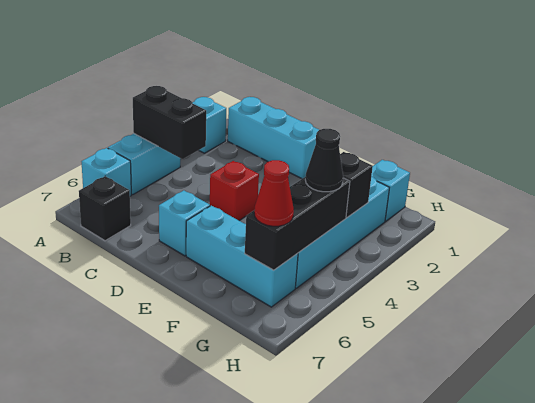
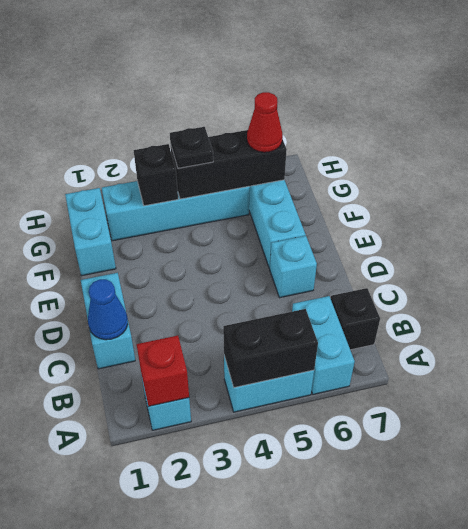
black 1x2 brick [133,86,206,159] -> black 1x2 brick turned to [223,309,318,388]
cyan 1x1 brick [81,148,131,196] -> cyan 1x2 brick [292,296,355,394]
cyan 1x3 brick [228,97,319,179] -> cyan 1x2 brick [81,273,135,369]
none -> blue 1x1 cone [88,279,128,340]
red 1x1 brick [210,161,259,220] -> red 1x1 brick moved to [137,336,189,406]
cyan 1x1 brick [371,160,410,221] -> cyan 1x2 brick [65,188,116,276]
black 1x1 cone [305,129,343,192] -> black 1x1 plate [170,127,213,168]

